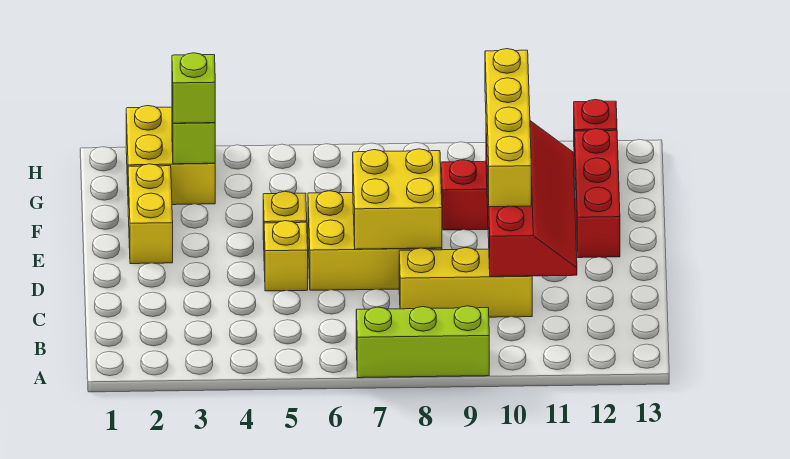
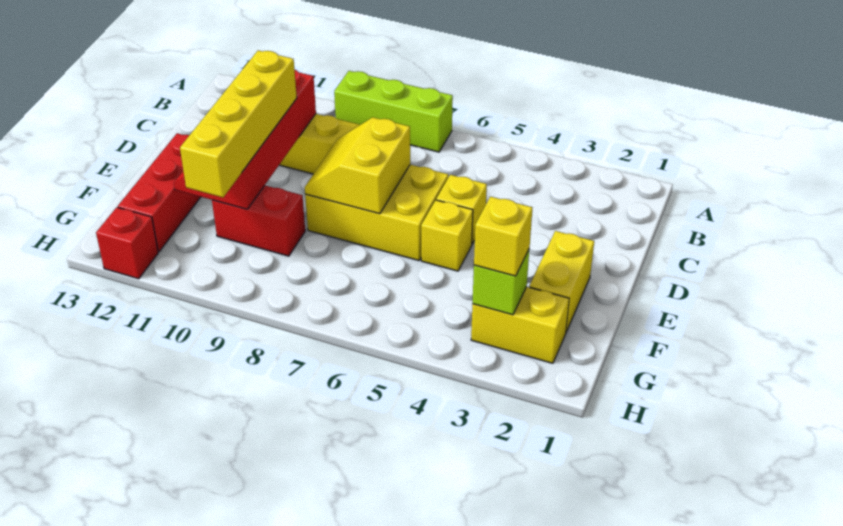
yellow 2x2 brick [353,149,442,249] -> yellow 2x2 slope [305,117,410,214]
yellow 2x2 brick [126,106,215,205] -> yellow 1x2 brick [471,287,569,363]
lime 1x1 brick [172,53,215,123] -> yellow 1x1 brick [474,197,532,276]

